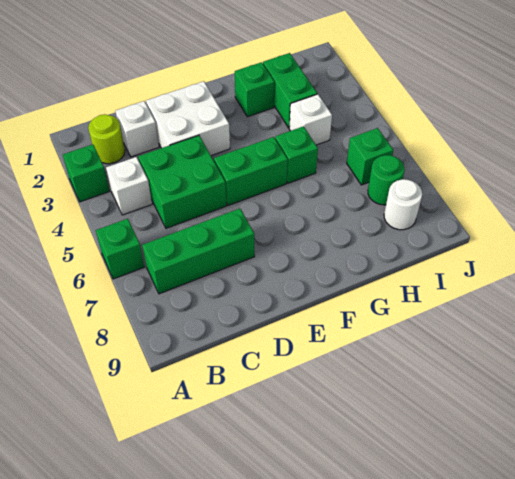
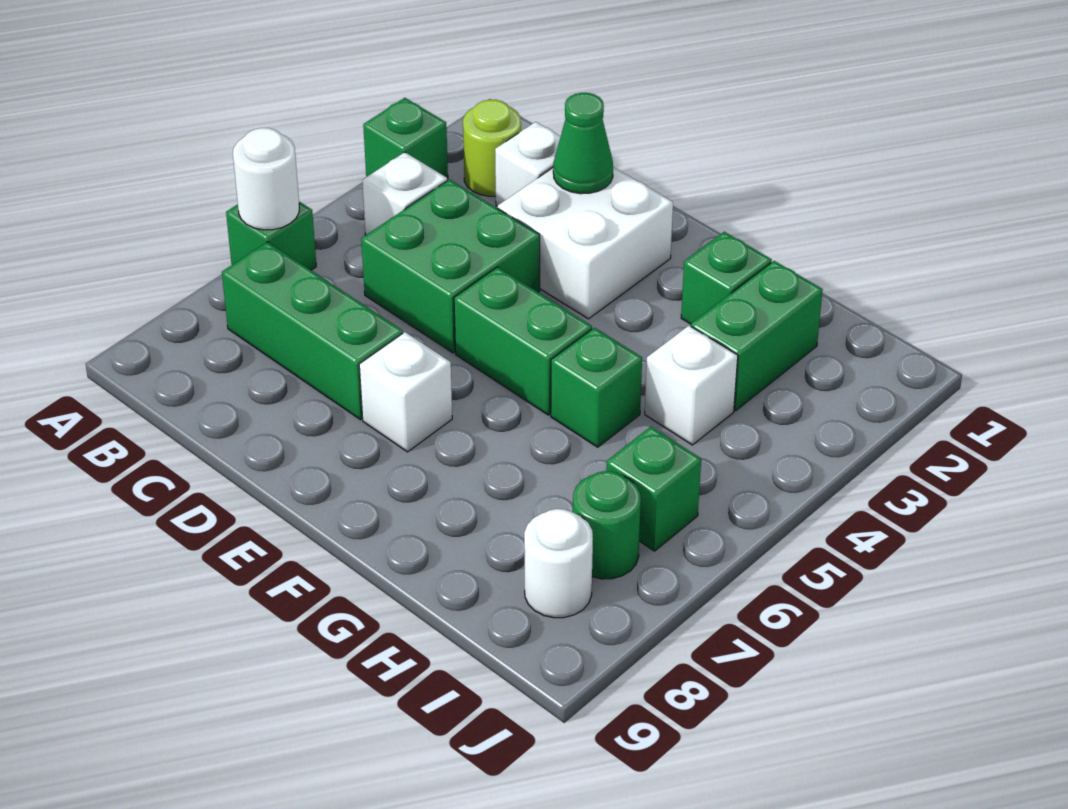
none -> white 1x1 round brick [233,128,299,230]
none -> green 1x1 cone [553,93,613,194]
none -> white 1x1 brick [359,332,452,452]

